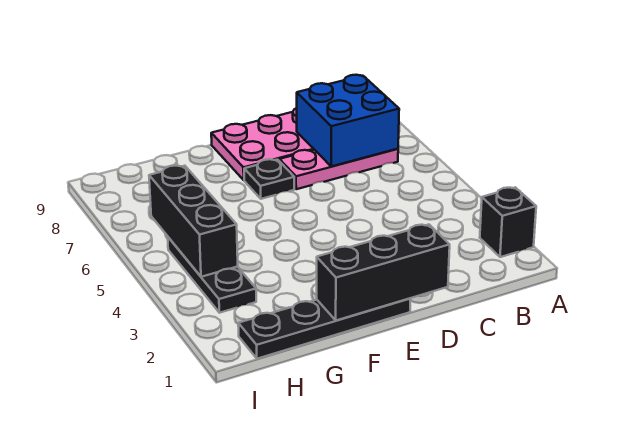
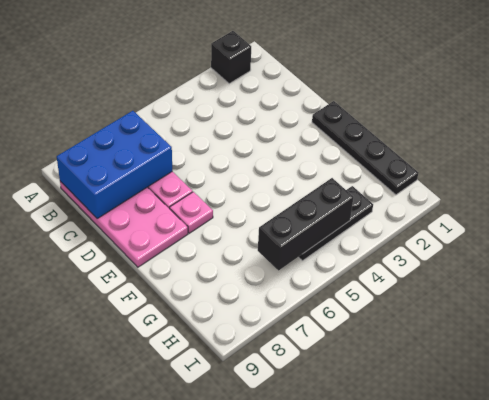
blue 2x2 brick [297,75,399,166] -> blue 2x3 brick [57,111,172,218]
black 1x3 brick [317,225,450,320] -> none
black 1x1 plate [244,159,294,199] -> pink 1x1 plate [170,192,213,233]

